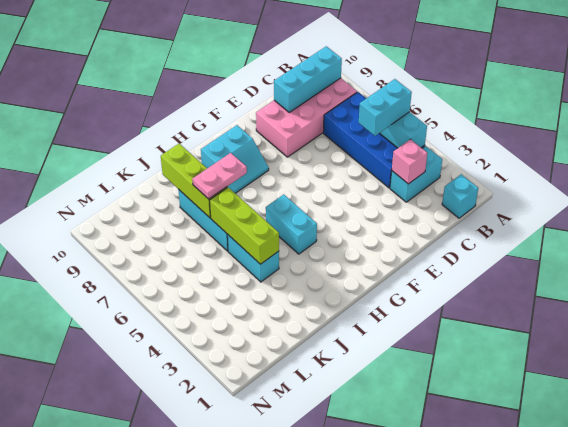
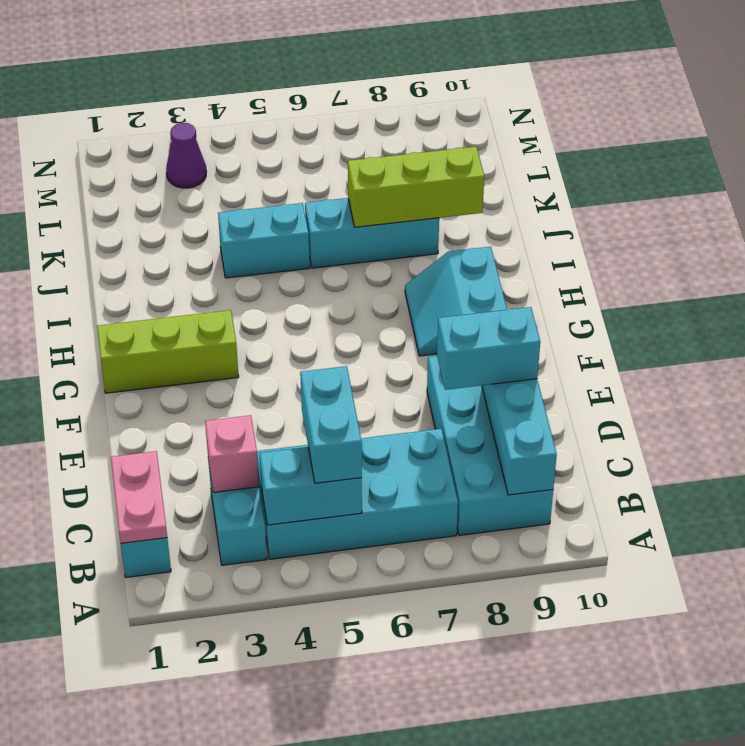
blue 2x4 brick [323,92,425,188] -> cyan 2x4 brick [257,429,458,559]
pink 2x4 brick [256,78,357,157] -> cyan 2x4 brick [427,356,553,535]
cyan 1x2 brick [266,194,317,254] -> cyan 1x2 brick moved to [437,307,540,390]
pink 1x2 plate [192,153,247,199] -> pink 1x2 plate moved to [111,451,167,543]
lime 1x3 brick [210,187,279,264] -> lime 1x3 brick moved to [97,310,239,393]
none -> purple 1x1 cone [166,123,207,188]

